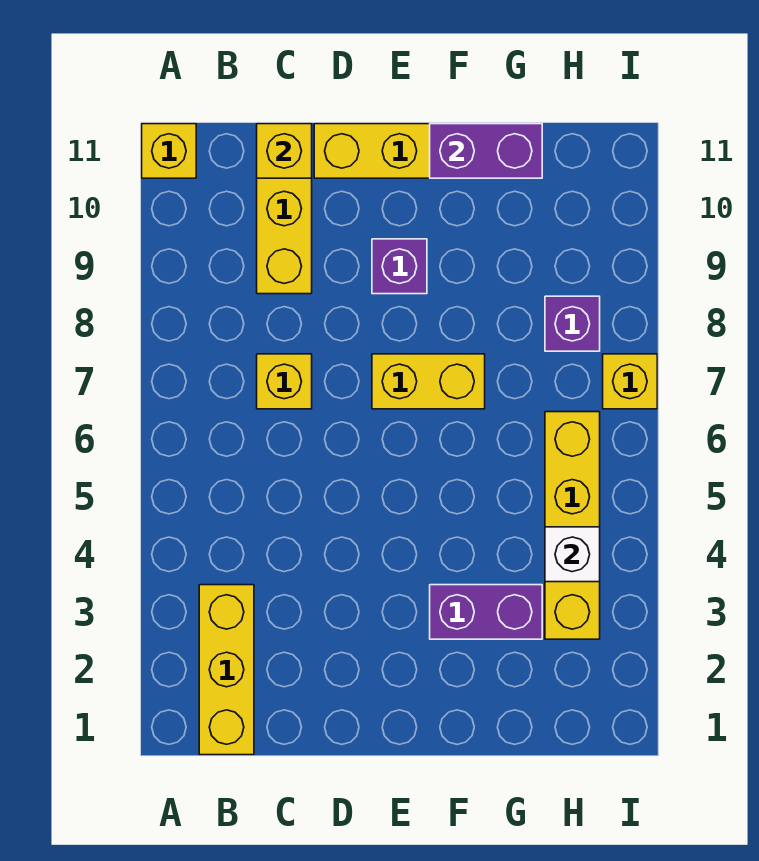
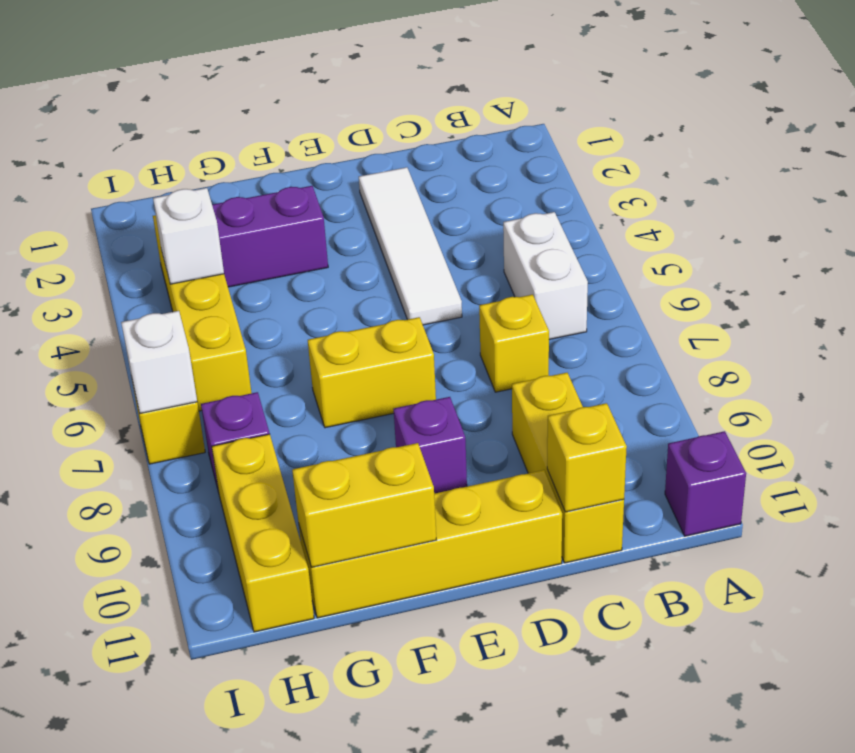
yellow 1x1 brick [142,124,196,178] -> purple 1x1 brick [665,431,746,536]
yellow 1x3 brick [199,585,254,755] -> yellow 1x3 brick moved to [212,434,314,632]
none -> white 1x2 brick [503,212,588,339]
none -> white 1x4 tile [359,167,462,325]
purple 1x2 brick [430,124,542,178] -> yellow 1x2 brick [292,443,436,568]
none -> white 1x1 brick [121,311,197,413]

